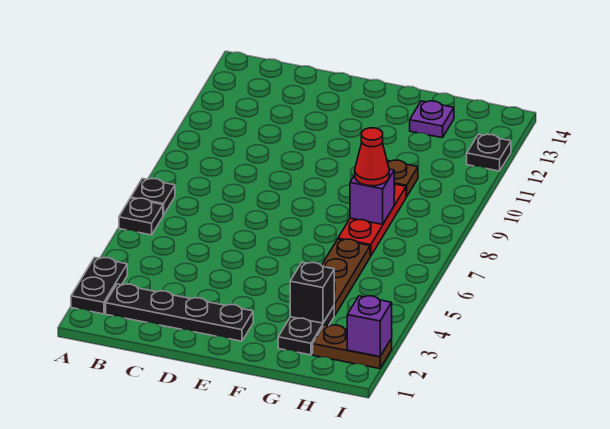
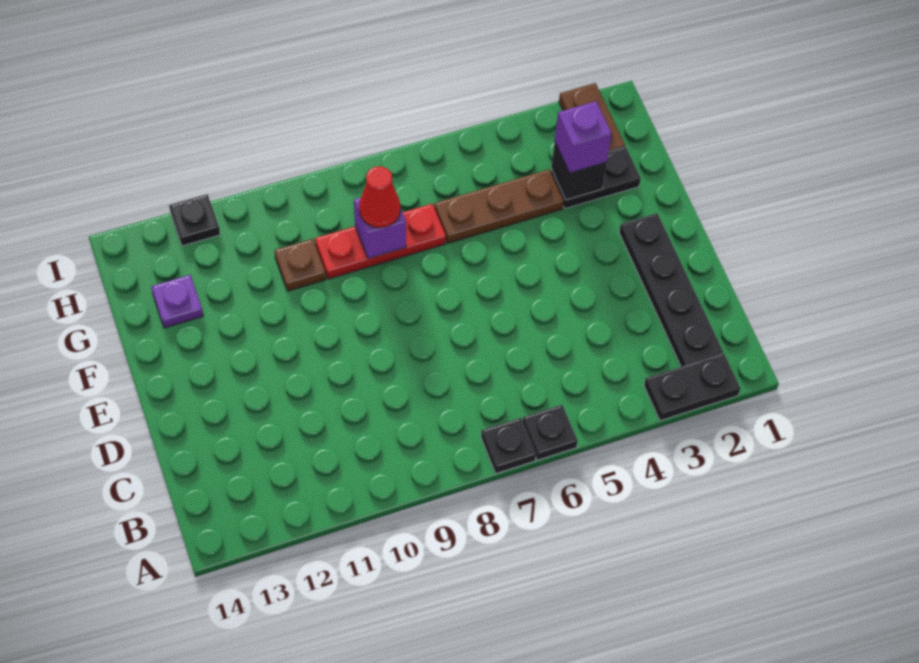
purple 1x1 brick [347,296,392,357] -> purple 1x1 brick moved to [555,101,612,173]

